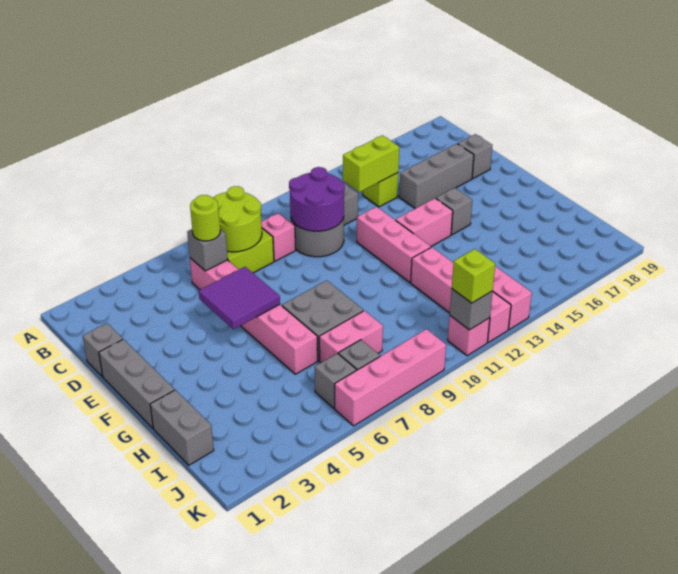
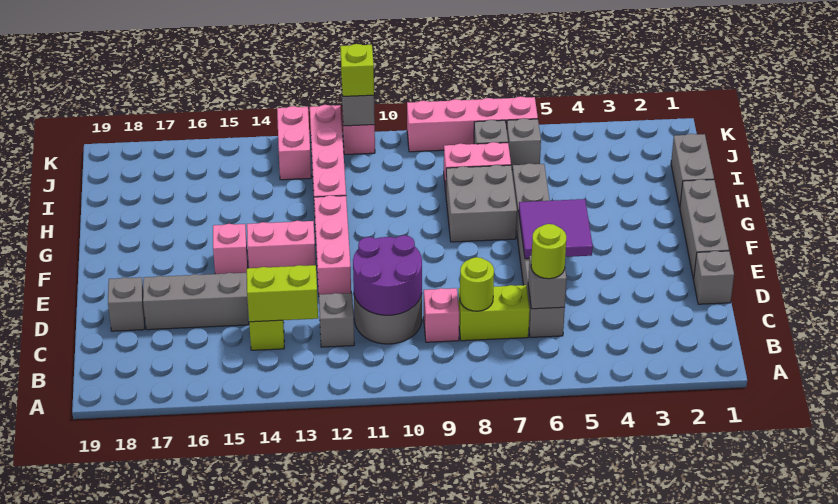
lime 2x2 round brick [212,186,262,252] -> lime 1x1 round brick [460,257,494,311]
pink 1x6 brick [190,258,318,374] -> grey 1x6 brick [512,163,565,338]
grey 1x1 brick [436,188,472,235] -> pink 1x1 brick [213,224,248,274]

